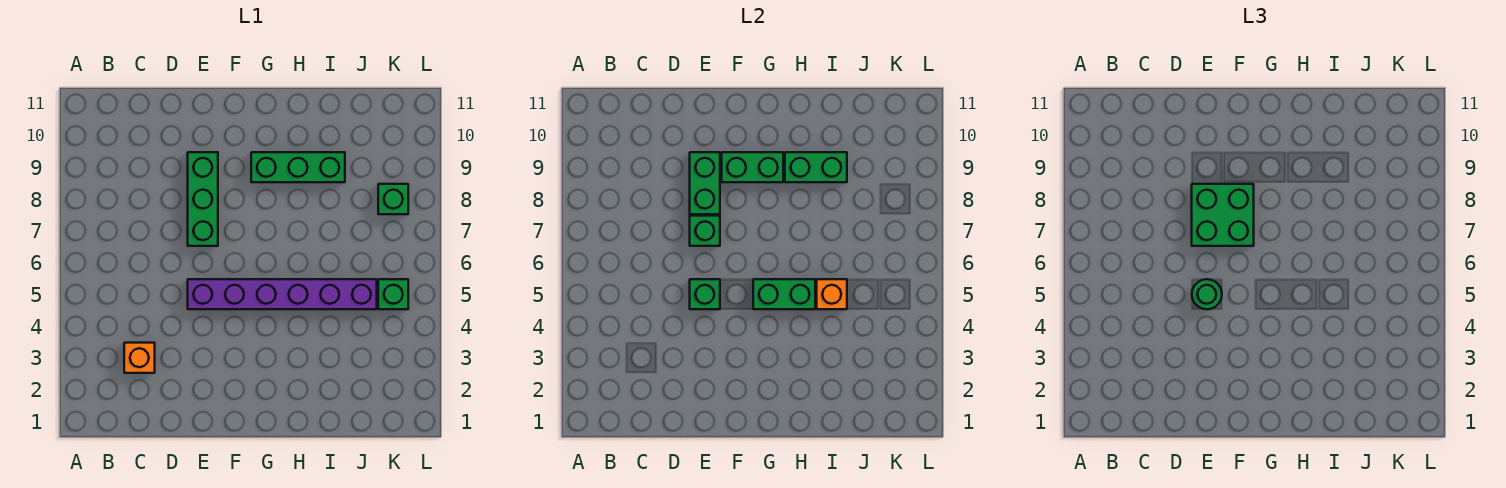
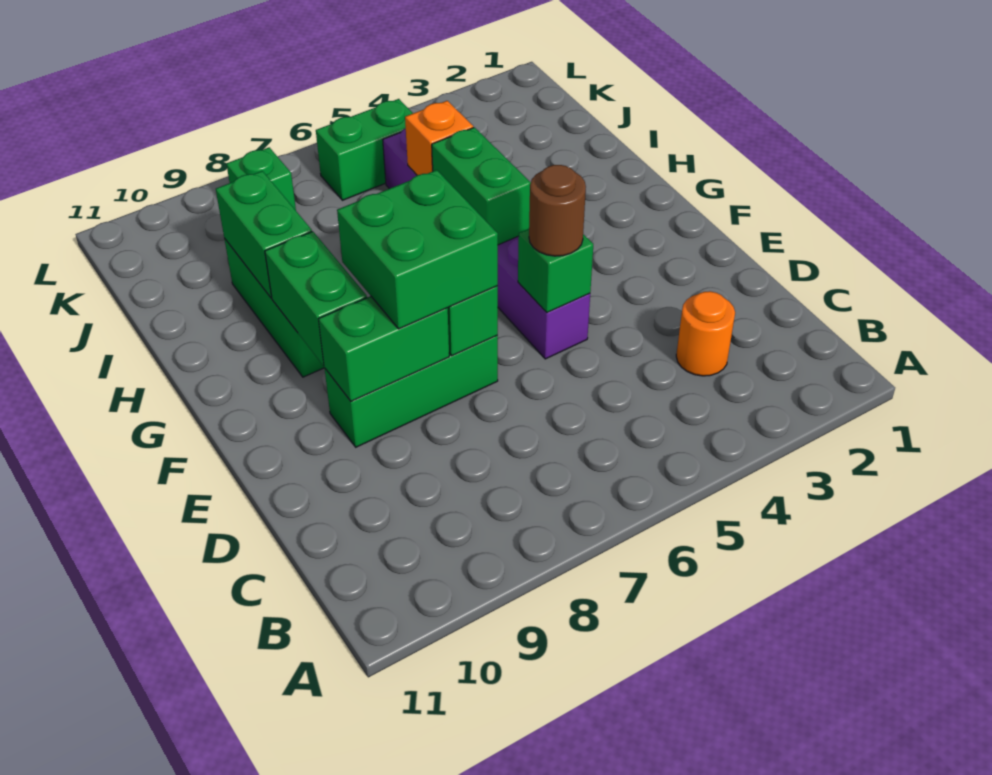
orange 1x1 brick [124,343,155,373] -> orange 1x1 round brick [676,291,735,376]
green 1x1 round brick [1192,279,1222,309] -> brown 1x1 round brick [529,165,586,256]
green 1x1 brick [378,279,408,309] -> green 1x2 brick [316,99,413,200]

